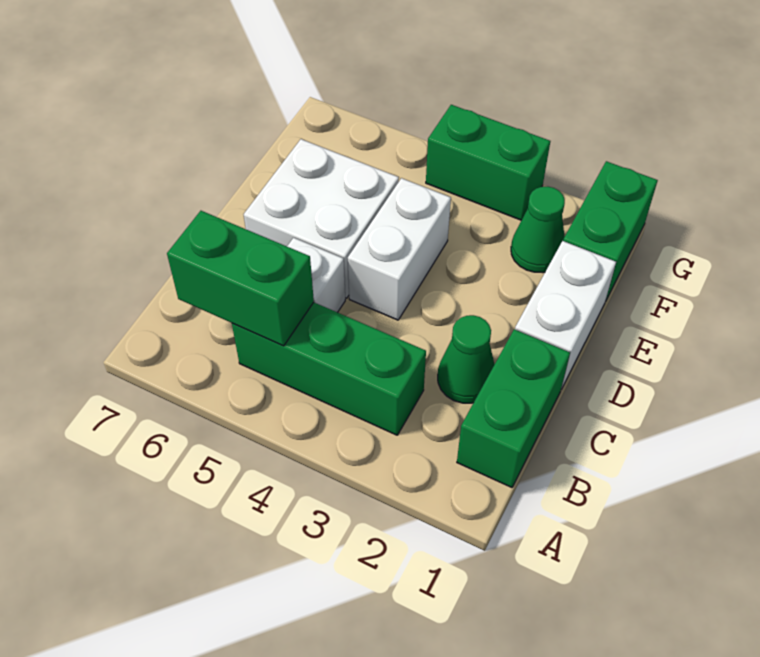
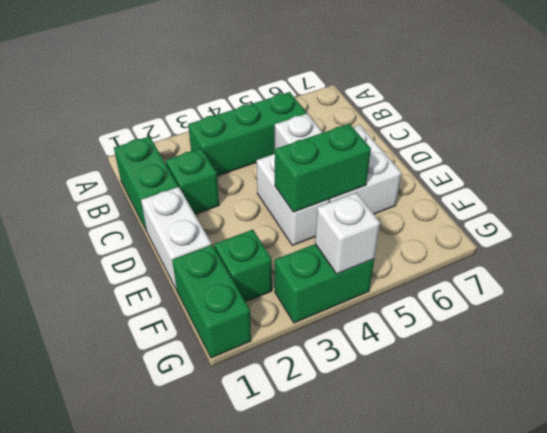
green 1x2 brick [167,211,314,346] -> green 1x2 brick moved to [275,124,371,212]
green 1x1 cone [438,315,495,403] -> green 1x1 brick [166,149,219,214]
green 1x1 cone [511,186,565,273] -> green 1x1 brick [214,230,272,302]
none -> white 1x1 brick [315,193,380,274]

